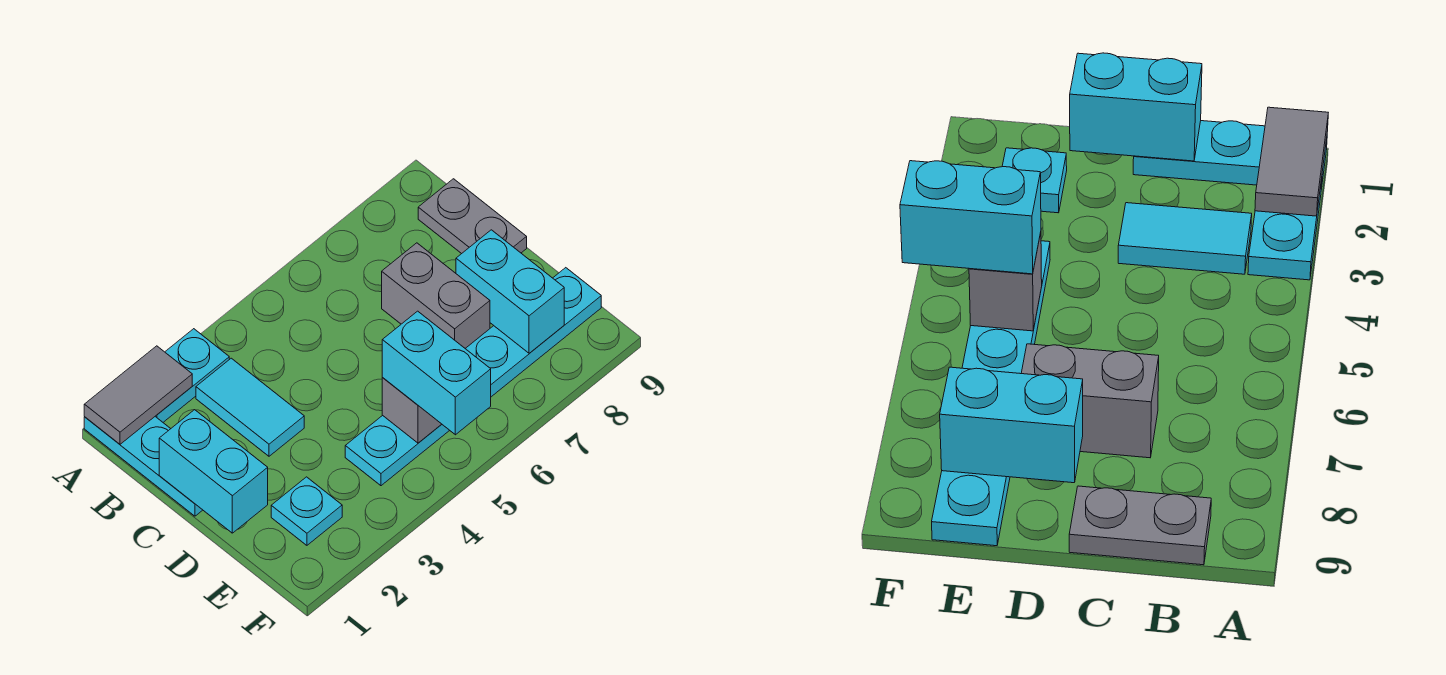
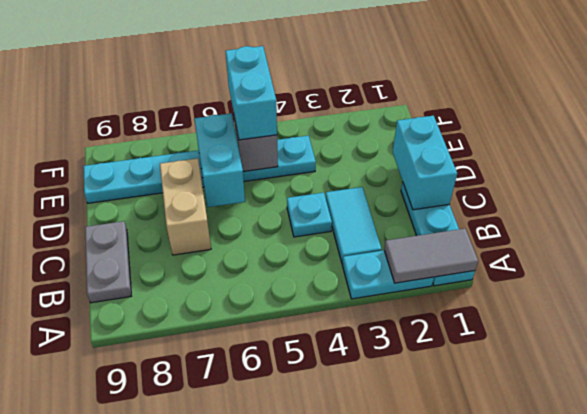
grey 1x2 brick [382,243,490,348] -> tan 1x2 brick [160,158,211,255]
cyan 1x2 brick [456,230,564,353] -> cyan 1x2 brick moved to [194,113,245,207]
cyan 1x1 plate [271,477,342,545] -> cyan 1x1 plate moved to [287,193,332,237]

